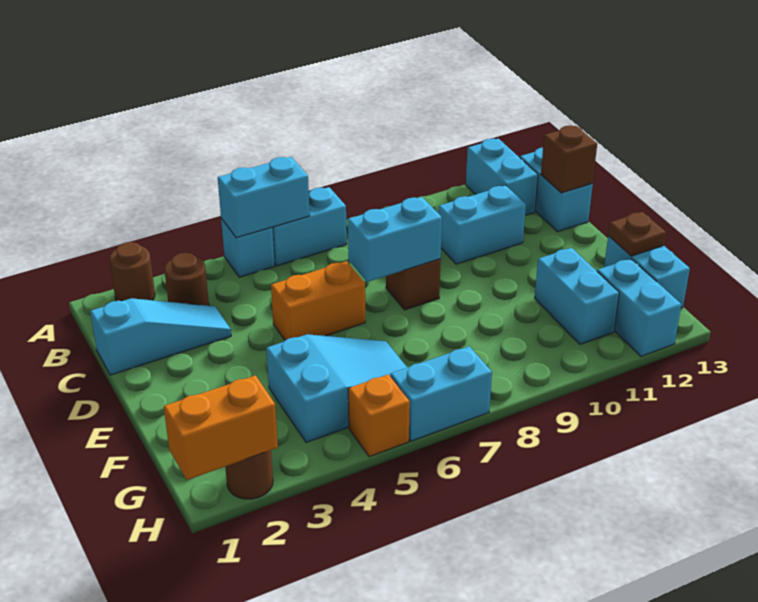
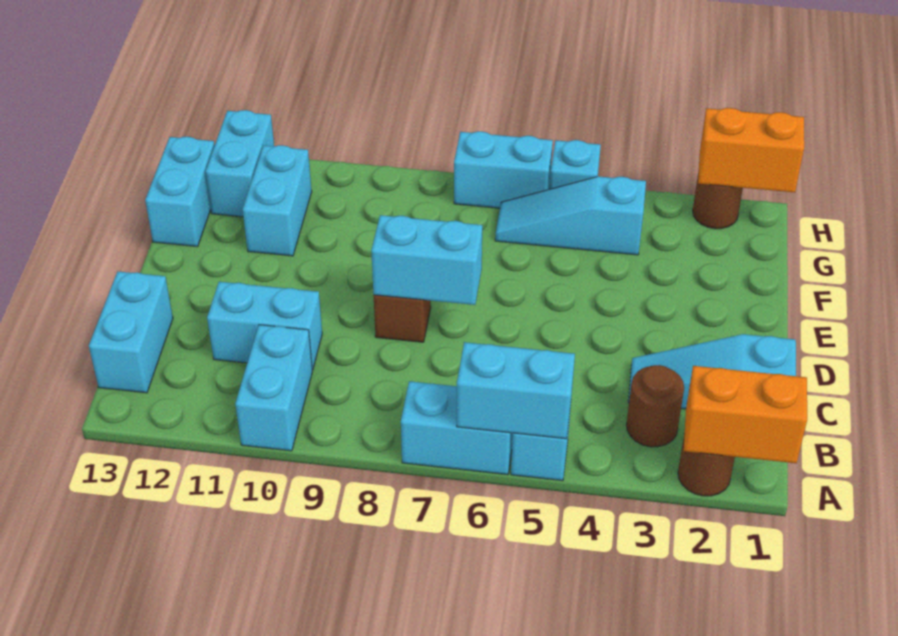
cyan 1x2 brick [466,139,538,215] -> cyan 1x2 brick moved to [235,325,312,451]
brown 1x1 brick [541,125,597,193] -> none
orange 1x2 brick [271,261,365,340] -> orange 1x2 brick moved to [684,366,807,463]
cyan 2x3 slope [266,334,407,443] -> cyan 1x3 slope [495,176,646,255]
brown 1x1 plate [608,212,666,256] -> none
orange 1x1 brick [348,375,410,457] -> cyan 1x1 brick [550,140,601,189]

